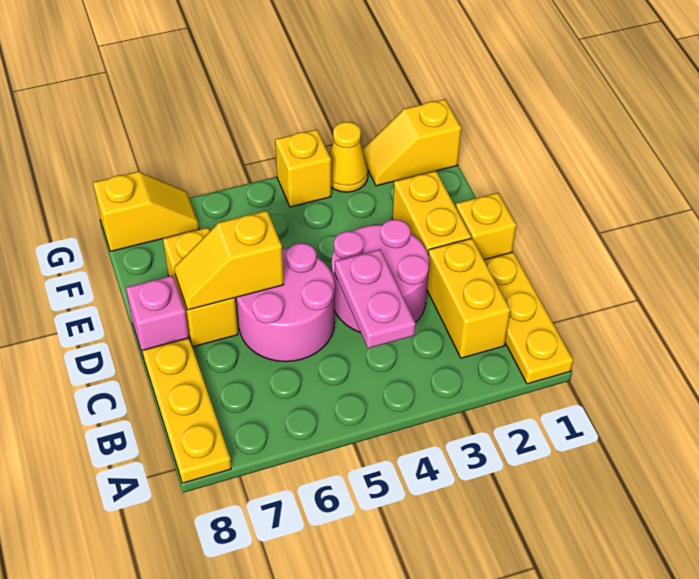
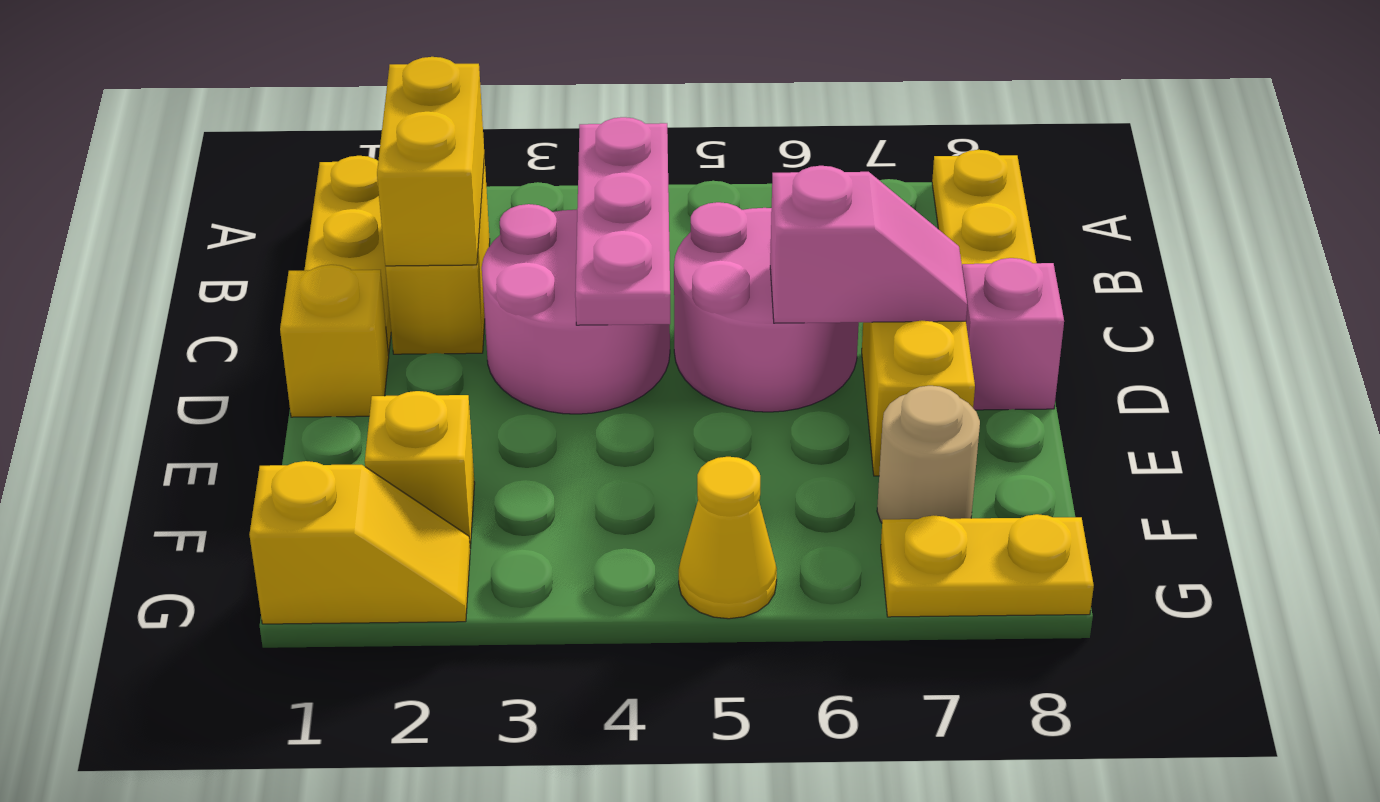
pink 1x2 plate [335,249,415,348] -> pink 1x3 plate [575,117,670,325]
yellow 1x2 brick [392,171,471,253] -> yellow 1x2 brick moved to [377,57,484,266]
yellow 1x2 slope [174,211,284,310] -> pink 1x2 slope [770,166,967,323]
none -> tan 1x1 round brick [877,386,980,523]
yellow 1x1 cone [329,122,368,192] -> yellow 1x1 cone moved to [679,457,777,619]
yellow 1x1 brick [275,129,331,207] -> yellow 1x1 brick moved to [365,391,475,549]
yellow 1x2 slope [93,172,199,252] -> yellow 1x2 plate [881,514,1094,617]

